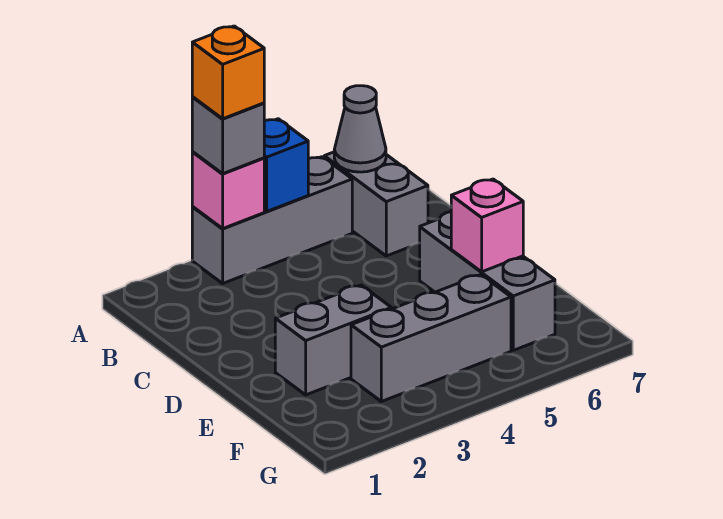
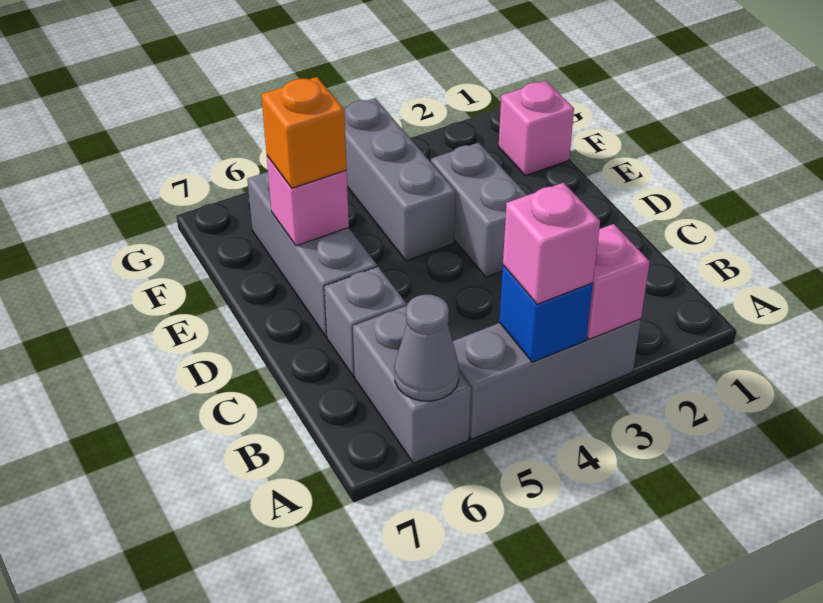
grey 1x1 brick [192,97,264,174] -> grey 1x1 brick moved to [324,267,407,377]
orange 1x1 brick [192,26,264,119] -> orange 1x1 brick moved to [261,77,347,188]
none -> pink 1x1 brick [503,183,600,304]
grey 1x2 brick [275,285,391,395] -> grey 1x2 brick turned to [431,143,527,277]
none -> pink 1x1 brick [499,81,574,176]
grey 1x3 brick [351,275,511,401] -> grey 1x3 brick turned to [344,98,456,261]

